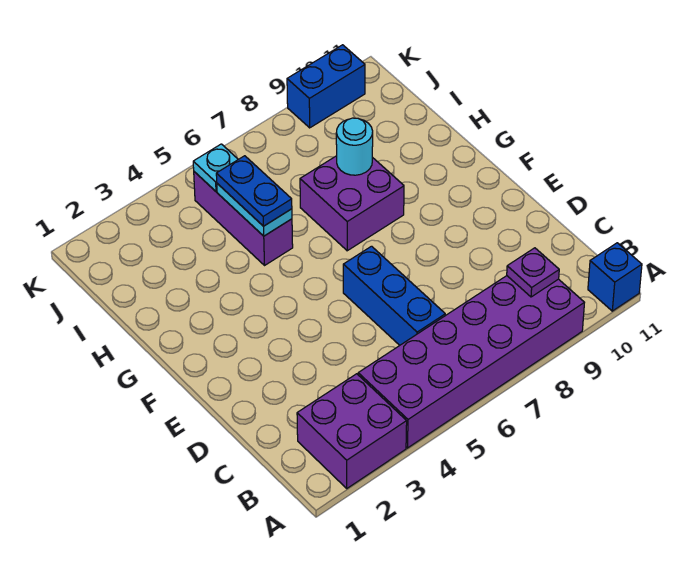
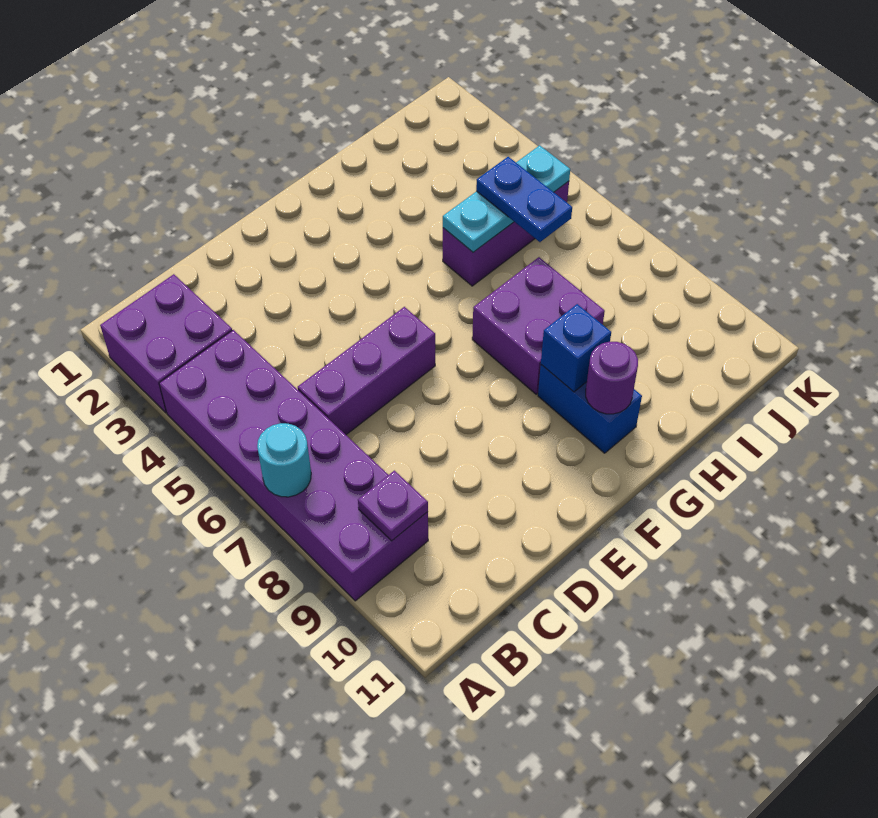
blue 1x1 brick [588,243,642,311] -> blue 1x1 brick moved to [541,304,611,392]
blue 1x3 brick [343,246,445,345] -> purple 1x3 brick [298,307,435,435]
none -> purple 1x1 round brick [586,342,638,414]
blue 1x2 plate [216,156,292,226] -> blue 1x2 plate turned to [476,157,572,242]
cyan 1x1 round brick [336,118,373,175] -> cyan 1x1 round brick moved to [257,423,311,497]
blue 1x2 brick [287,45,365,128] -> blue 1x2 brick moved to [538,365,642,453]

